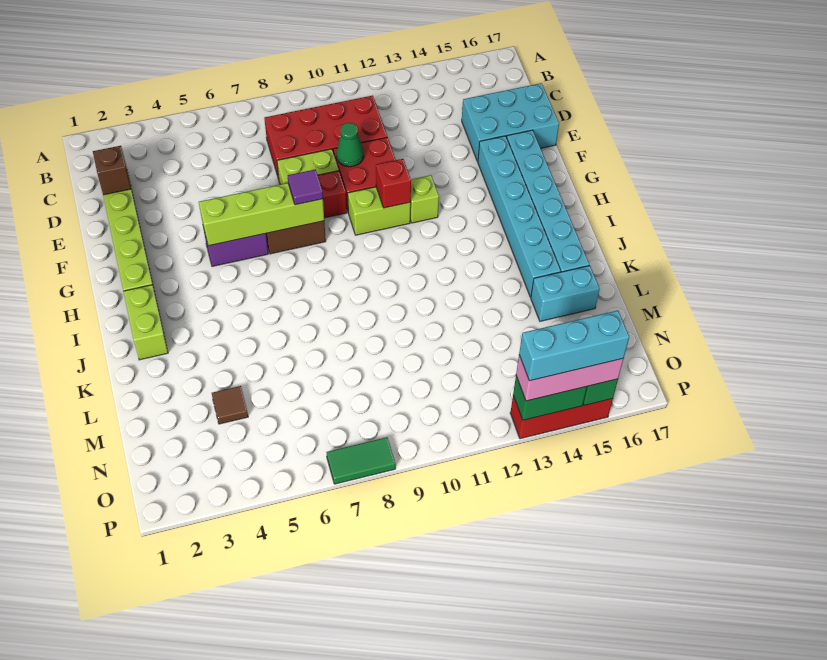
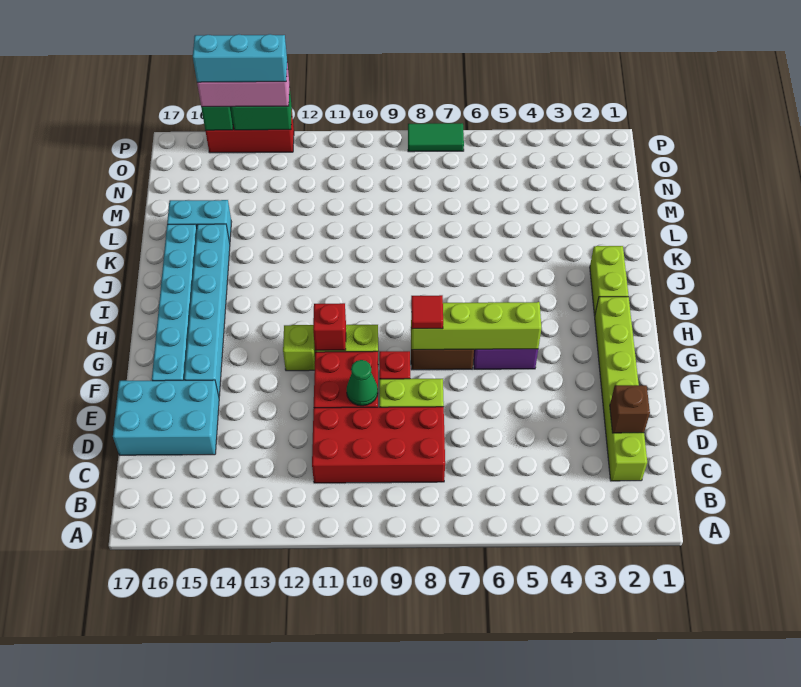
purple 1x1 tile [288,170,323,205] -> red 1x1 tile [411,295,443,329]
brown 1x1 tile [212,386,248,424] -> none

